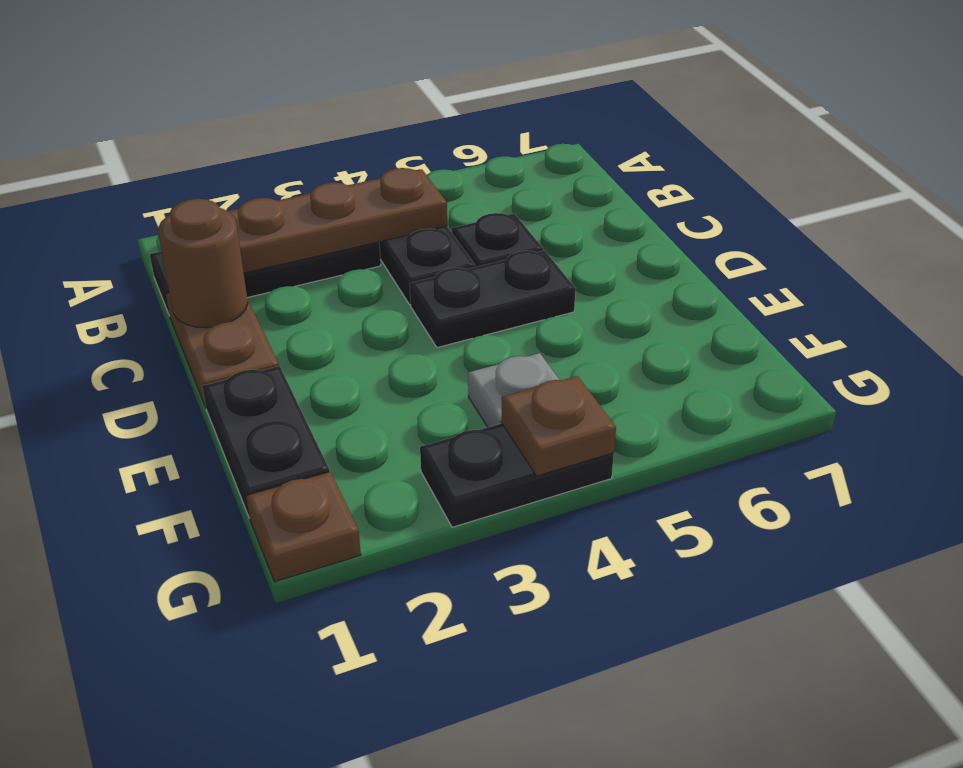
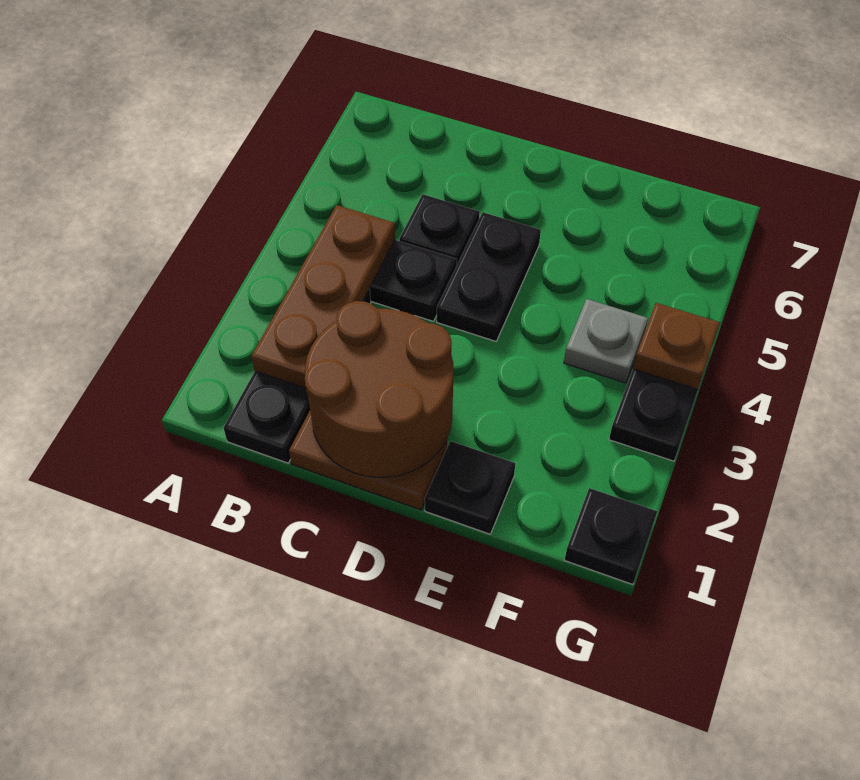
brown 1x1 round brick [158,199,248,328] -> brown 2x2 round brick [305,301,454,477]
black 1x2 plate [202,366,330,518] -> black 1x1 plate [425,441,516,534]
brown 1x1 plate [246,472,361,582] -> black 1x1 plate [565,488,657,584]

